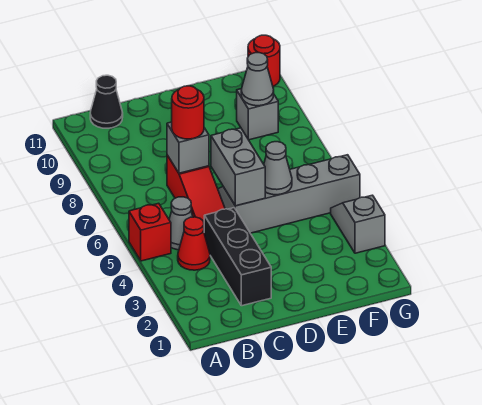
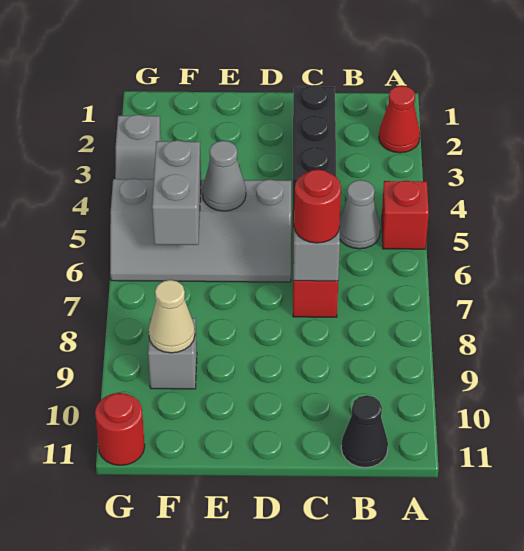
red 1x1 cone [178,217,210,270] -> red 1x1 cone moved to [379,86,420,153]
grey 1x2 brick [211,128,265,206] -> grey 1x2 brick moved to [152,140,201,245]
grey 1x1 cone [241,53,274,106] -> tan 1x1 cone [149,280,195,353]

